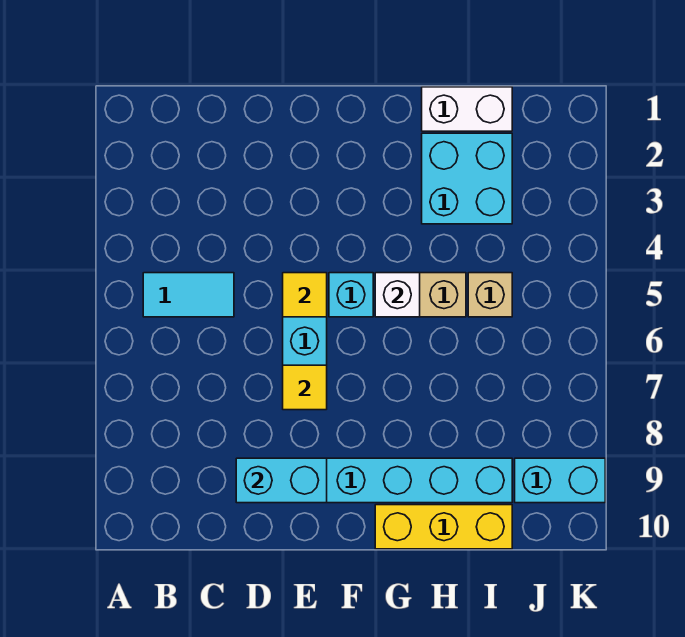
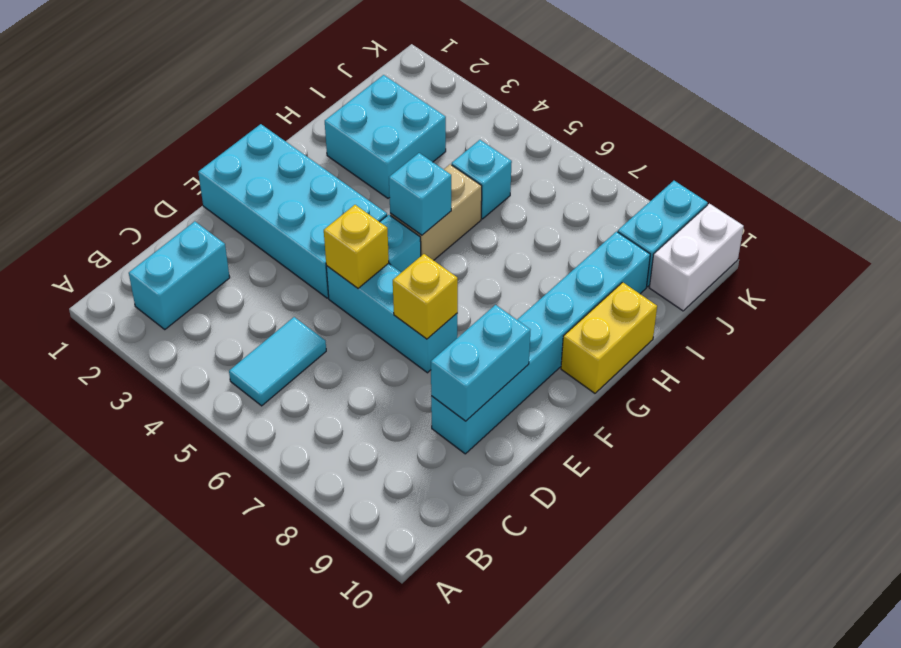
none -> cyan 1x2 brick [129,221,230,329]
none -> cyan 2x4 brick [198,124,387,298]
yellow 1x1 tile [283,273,327,317] -> yellow 1x1 brick [324,205,389,288]
yellow 1x1 tile [283,365,327,410] -> yellow 1x1 brick [393,254,458,339]
white 1x1 brick [375,273,420,317] -> cyan 1x1 brick [389,153,451,235]
yellow 1x3 brick [375,505,512,549] -> yellow 1x2 brick [561,282,657,393]
white 1x2 brick [422,87,512,131] -> white 1x2 brick moved to [649,204,744,311]
tan 1x1 brick [468,273,512,317] -> cyan 1x1 brick [452,140,512,219]

